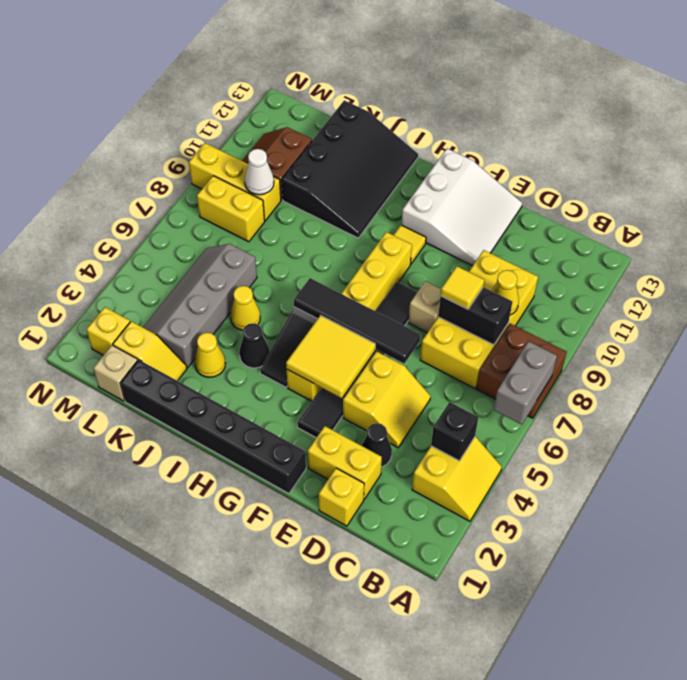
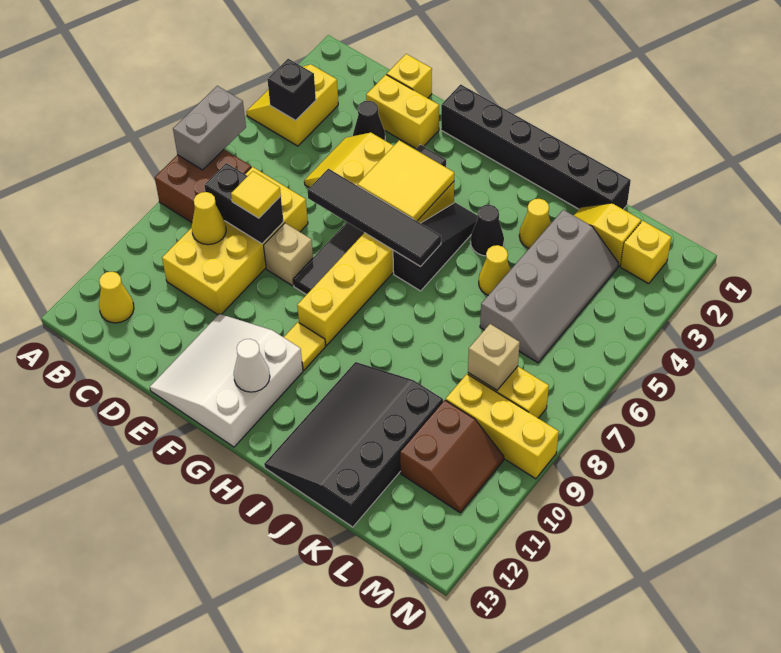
none -> yellow 1x1 cone [99,271,134,323]
tan 1x1 brick [93,345,138,401] -> tan 1x1 brick moved to [468,324,520,390]
white 1x1 cone [245,149,274,195] -> white 1x1 cone moved to [234,339,270,392]

